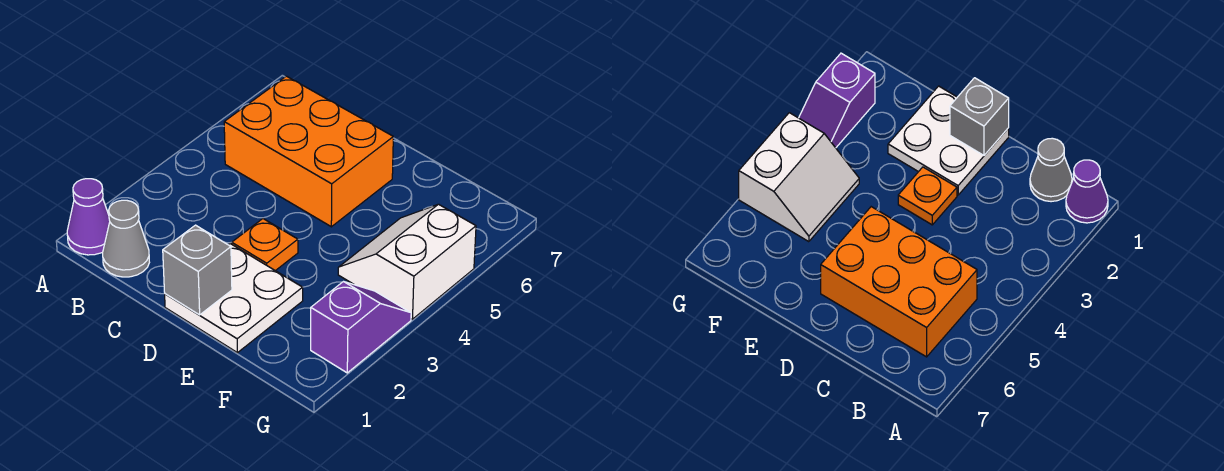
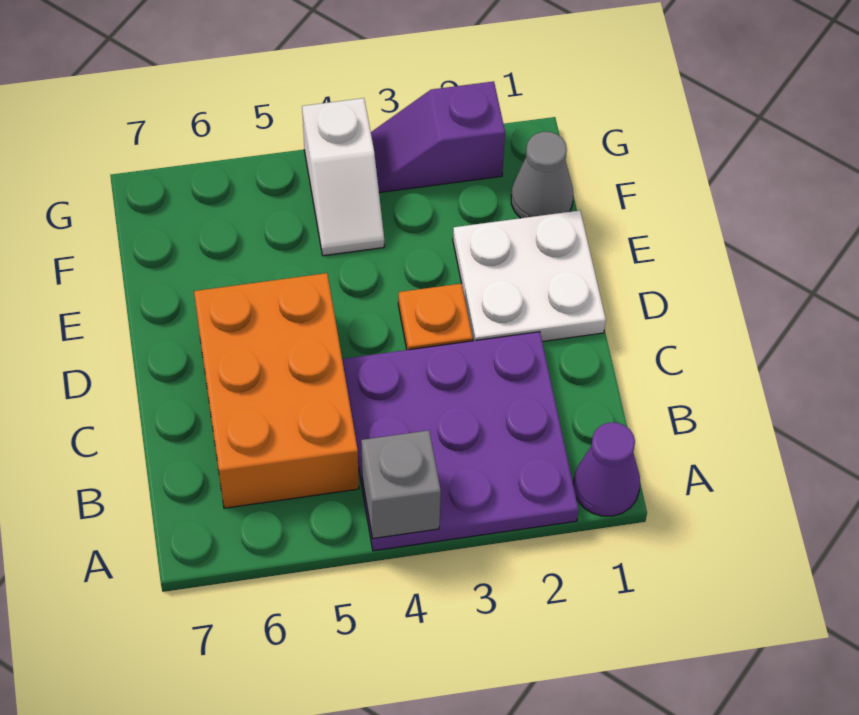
none -> purple 3x3 plate [342,332,579,551]
grey 1x1 cone [103,200,149,277] -> grey 1x1 cone moved to [511,132,573,218]
grey 1x1 brick [163,225,232,315] -> grey 1x1 brick moved to [361,430,441,538]
white 2x2 slope [338,204,476,319] -> white 1x2 slope [302,98,384,256]

